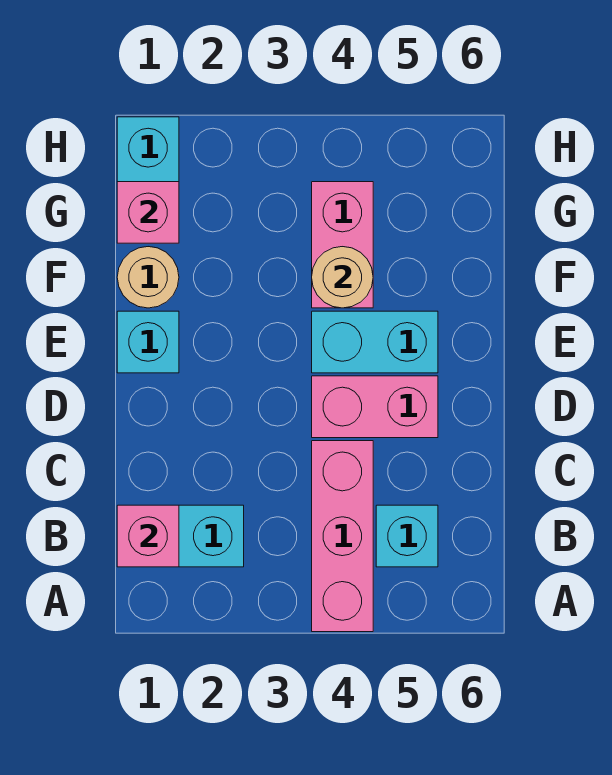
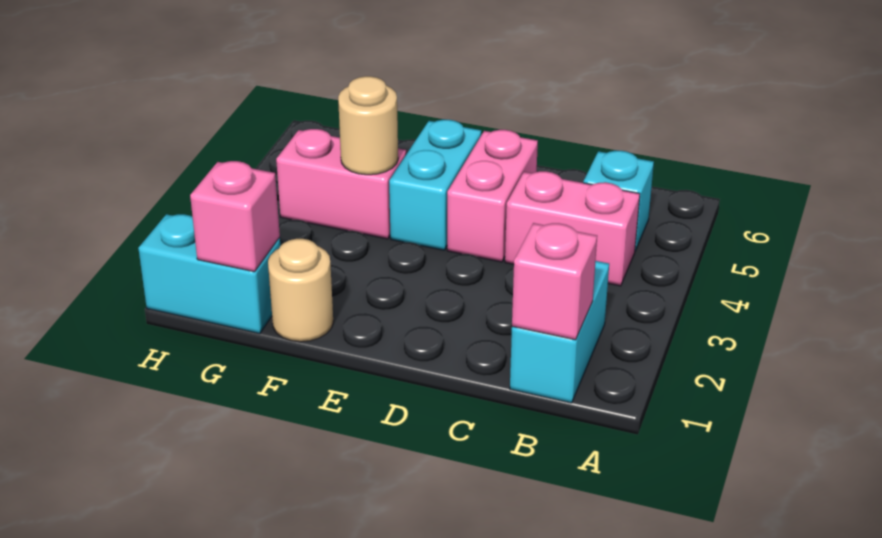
pink 1x3 brick [312,441,373,632] -> pink 1x2 brick [505,171,640,286]
cyan 1x1 brick [117,311,179,373] -> none

